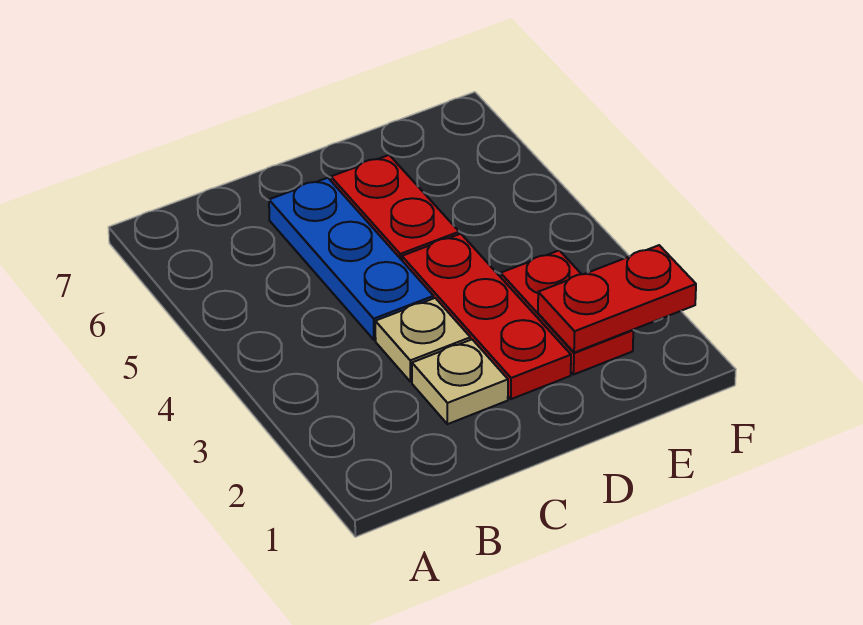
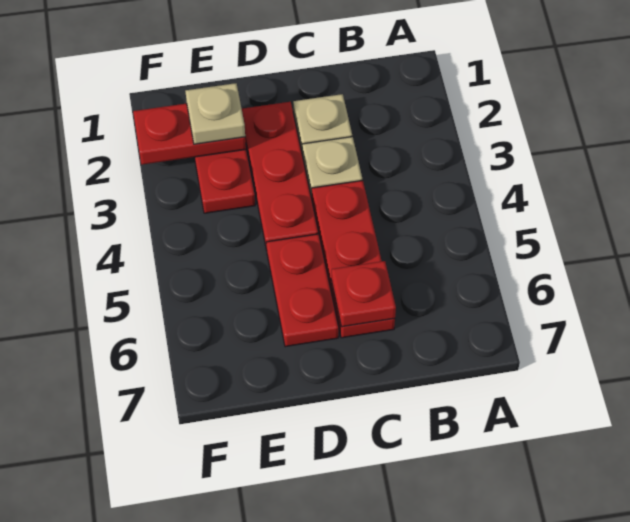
blue 1x3 plate [269,178,434,340] -> red 1x3 plate [312,180,395,338]
none -> red 1x1 plate [331,261,396,327]
none -> tan 1x1 plate [185,83,245,144]

